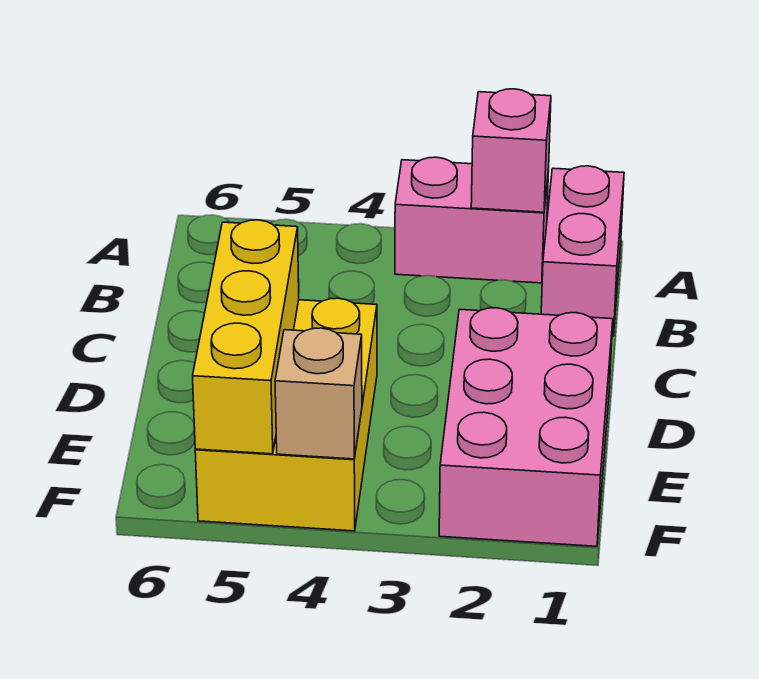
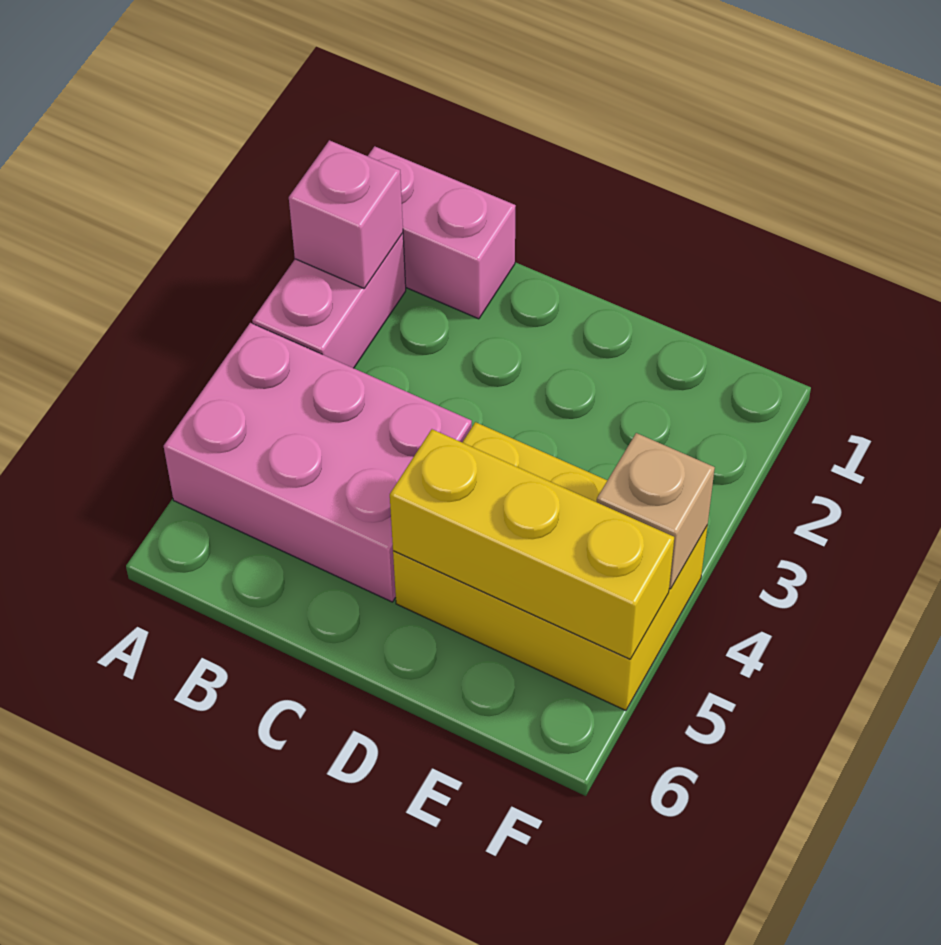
pink 2x3 brick [439,308,613,546] -> pink 2x3 brick moved to [164,323,472,602]

